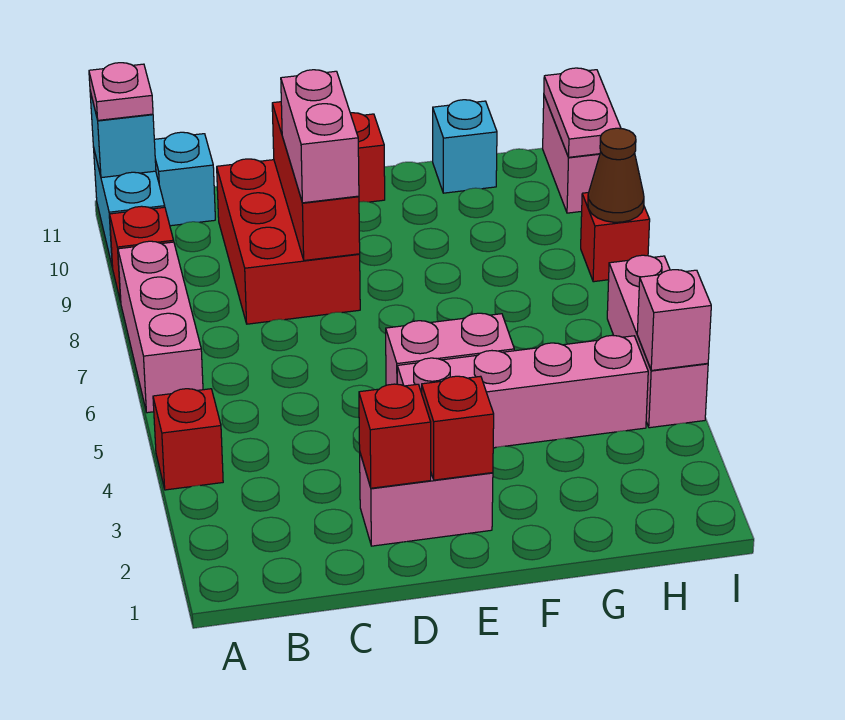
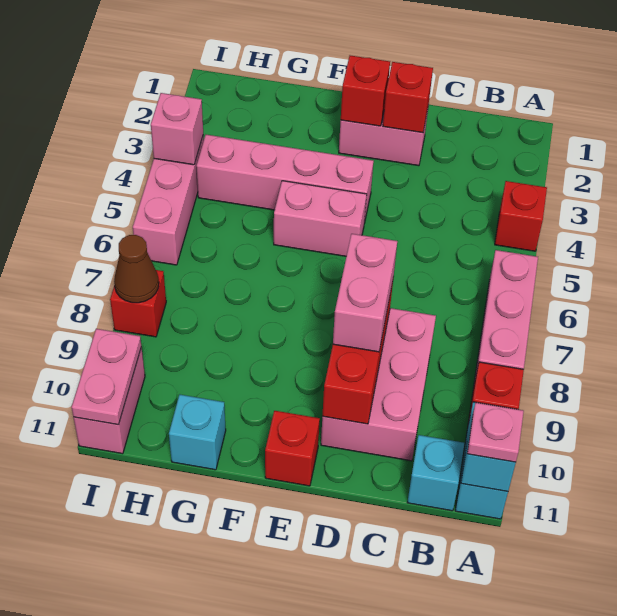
red 2x3 brick [217,159,360,324] -> pink 2x3 brick [321,308,436,461]

